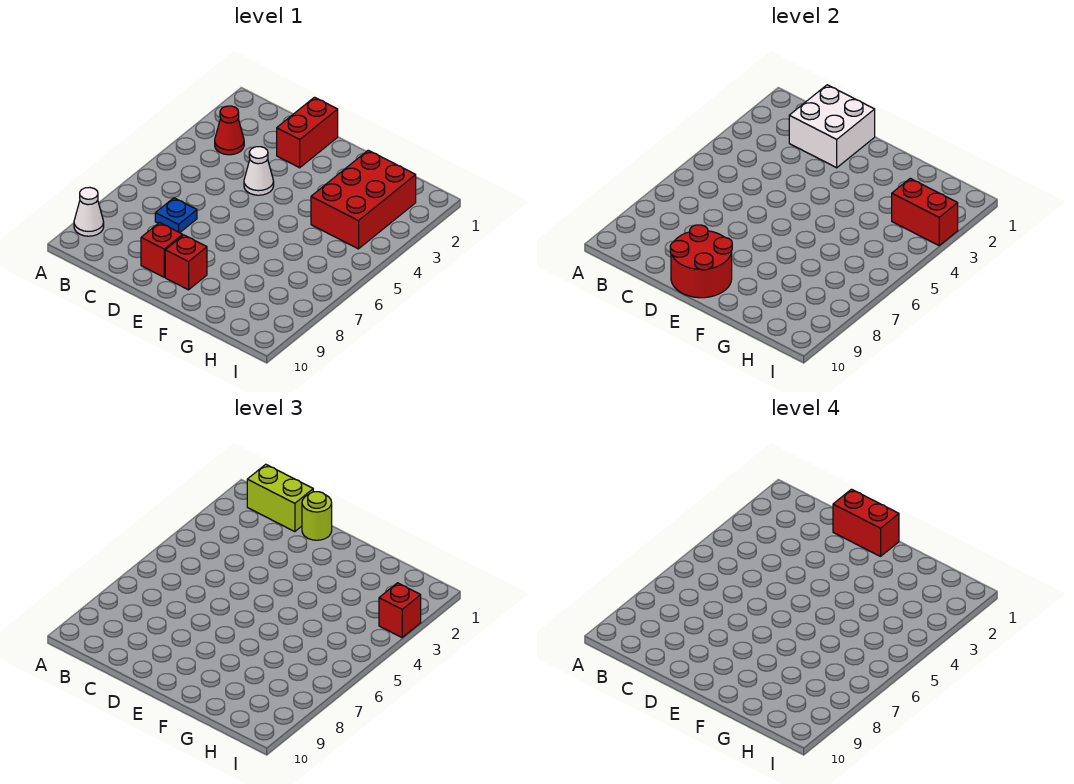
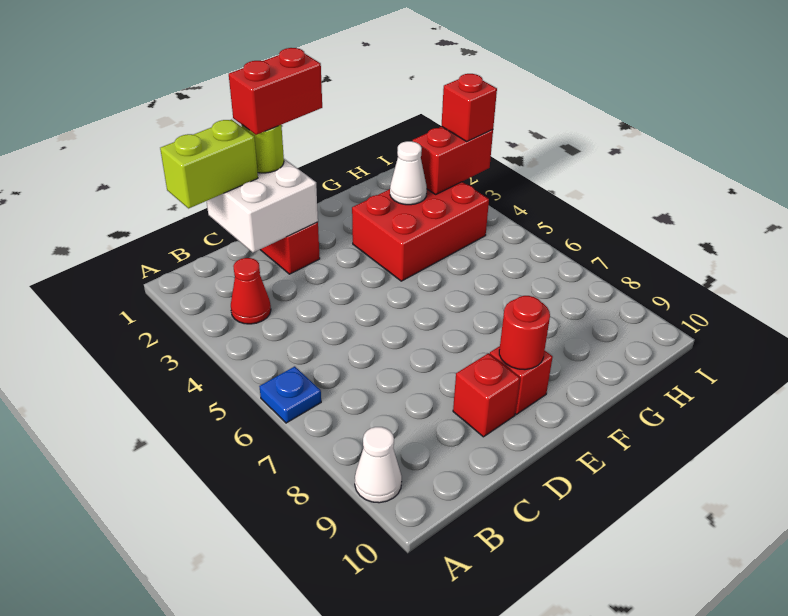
blue 1x1 plate [155,198,197,233] -> blue 1x1 plate moved to [259,366,321,423]
white 1x1 cone [244,147,274,195] -> white 1x1 cone moved to [390,141,427,205]
red 2x2 round brick [670,225,732,298] -> red 1x1 round brick [499,296,550,370]
red 2x3 brick [311,150,416,249] -> red 2x3 brick turned to [352,182,489,281]

